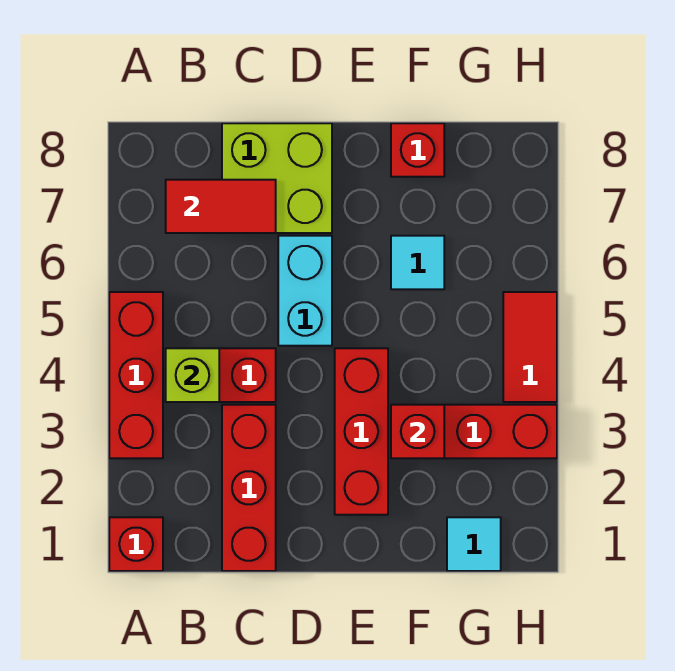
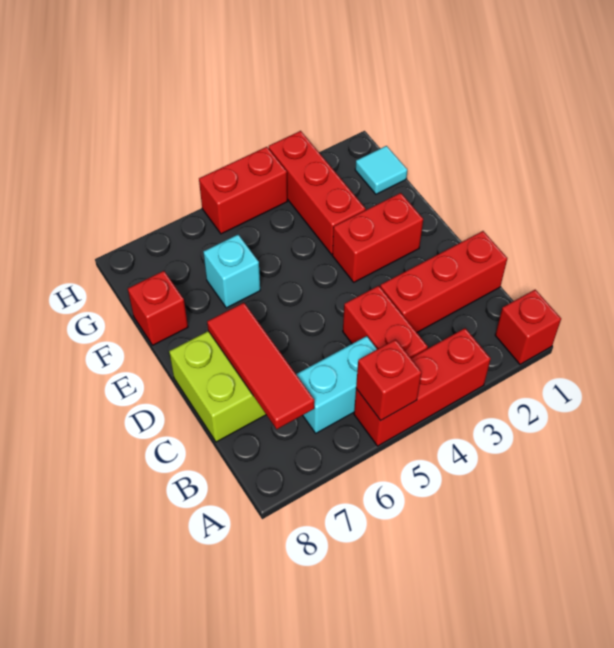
lime 1x1 brick [166,348,219,402] -> none
red 1x2 tile [166,180,276,233] -> red 1x3 tile [207,303,314,429]
cyan 1x2 brick [278,236,332,346] -> cyan 1x2 brick moved to [296,336,377,433]
red 1x3 brick [335,348,388,515] -> red 1x2 brick [332,193,423,282]
red 1x1 brick [391,405,444,458] -> red 1x1 brick moved to [356,339,422,421]
cyan 1x1 tile [391,236,444,289] -> cyan 1x1 brick [203,235,260,308]
red 1x2 tile [503,292,557,402] -> red 1x2 brick [199,147,287,234]

